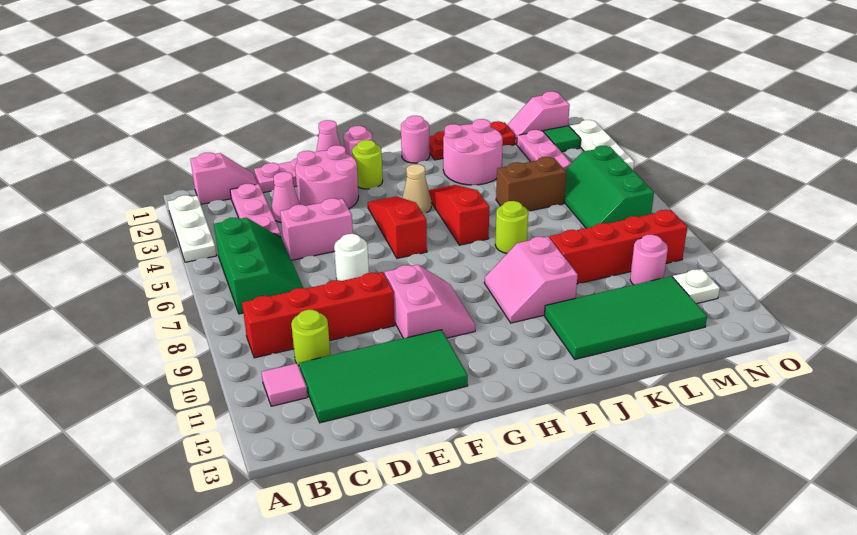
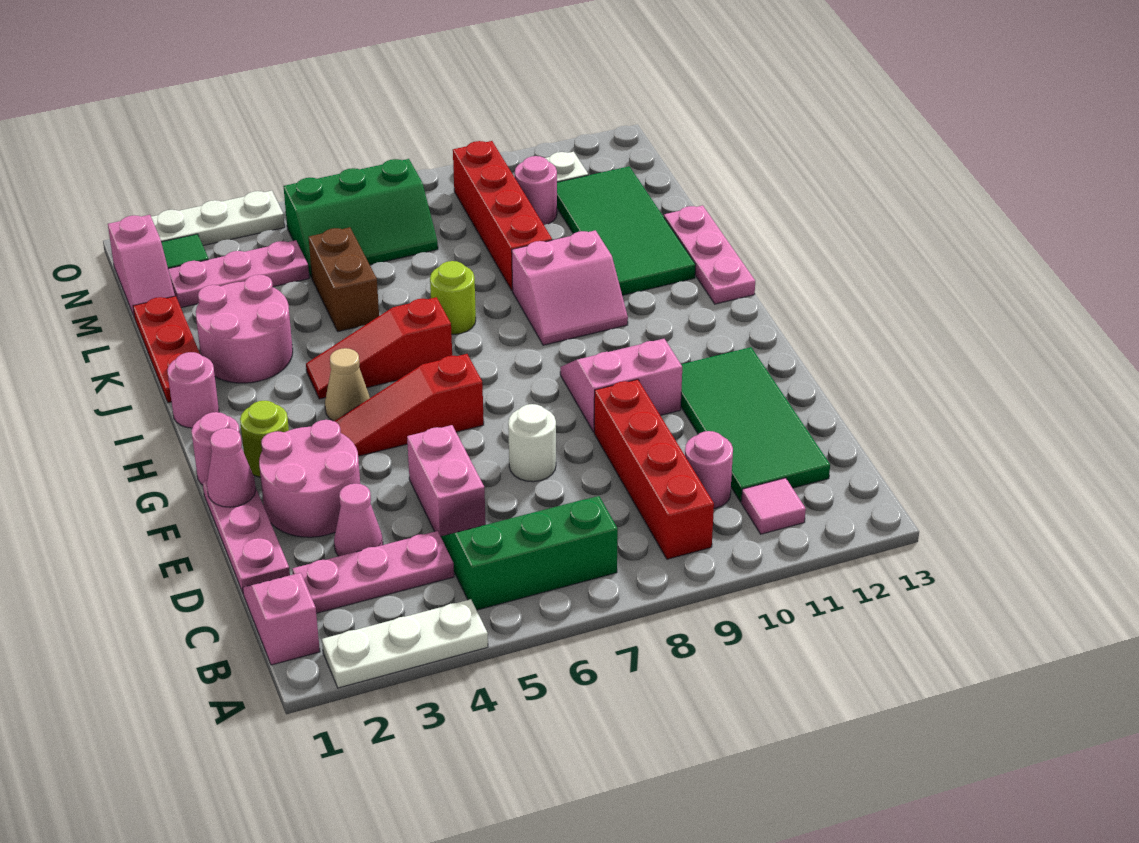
lime 1x1 round brick [291,310,330,366] -> pink 1x1 round brick [685,431,733,509]
none -> pink 1x3 plate [664,206,755,304]

